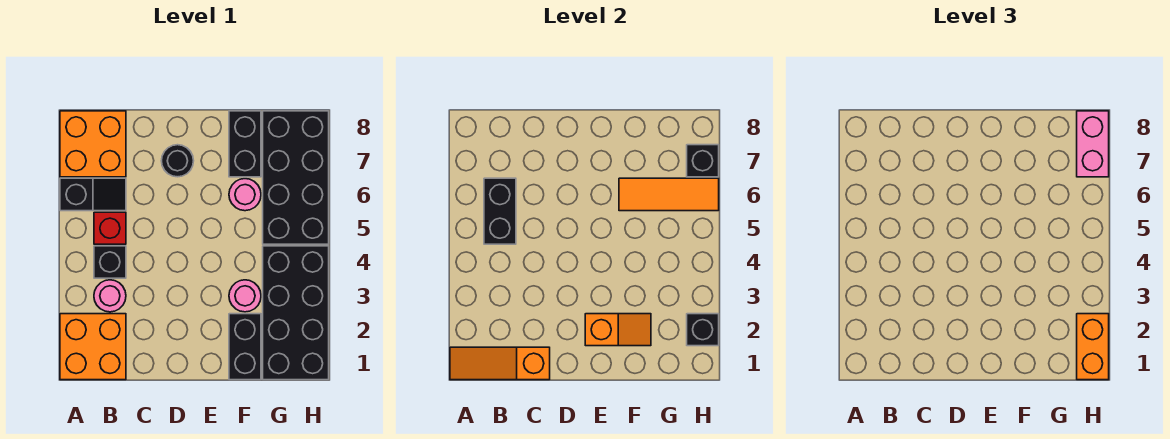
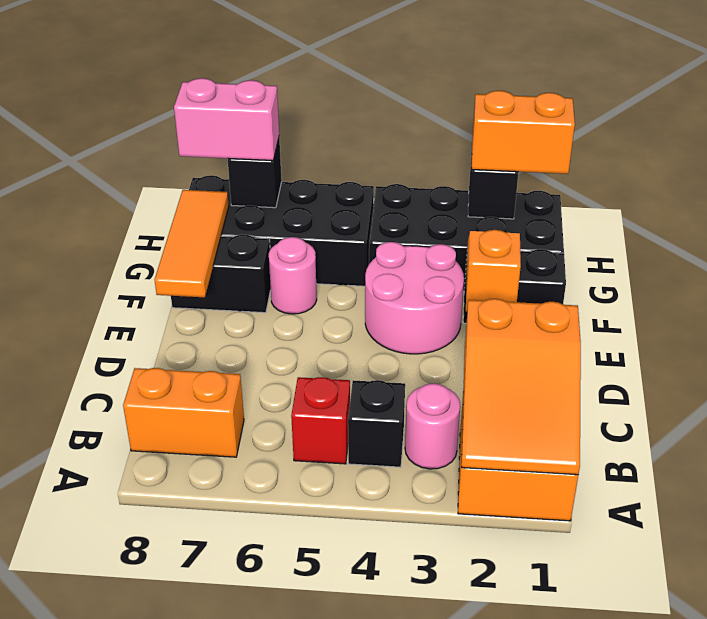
orange 1x3 slope [450,347,550,380] -> orange 2x3 slope [462,299,581,475]
black 1x2 slope [60,178,126,211] -> none
orange 2x2 brick [60,111,126,177] -> orange 1x2 brick [123,368,244,457]
black 1x2 brick [484,178,516,244] -> none
black 1x1 round brick [161,145,194,177] -> none
pink 1x1 round brick [229,280,261,312] -> pink 2x2 round brick [365,242,464,354]
orange 1x3 tile [619,178,719,211] -> orange 1x3 tile moved to [155,190,229,297]

